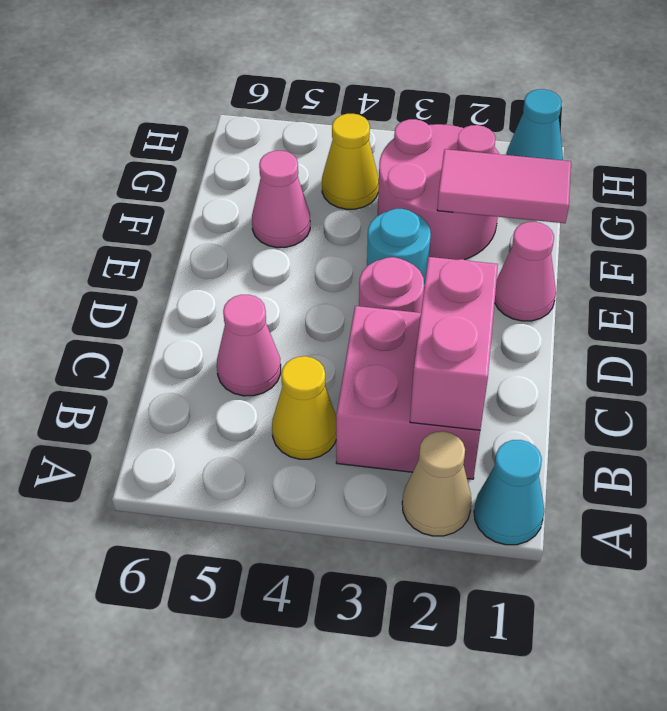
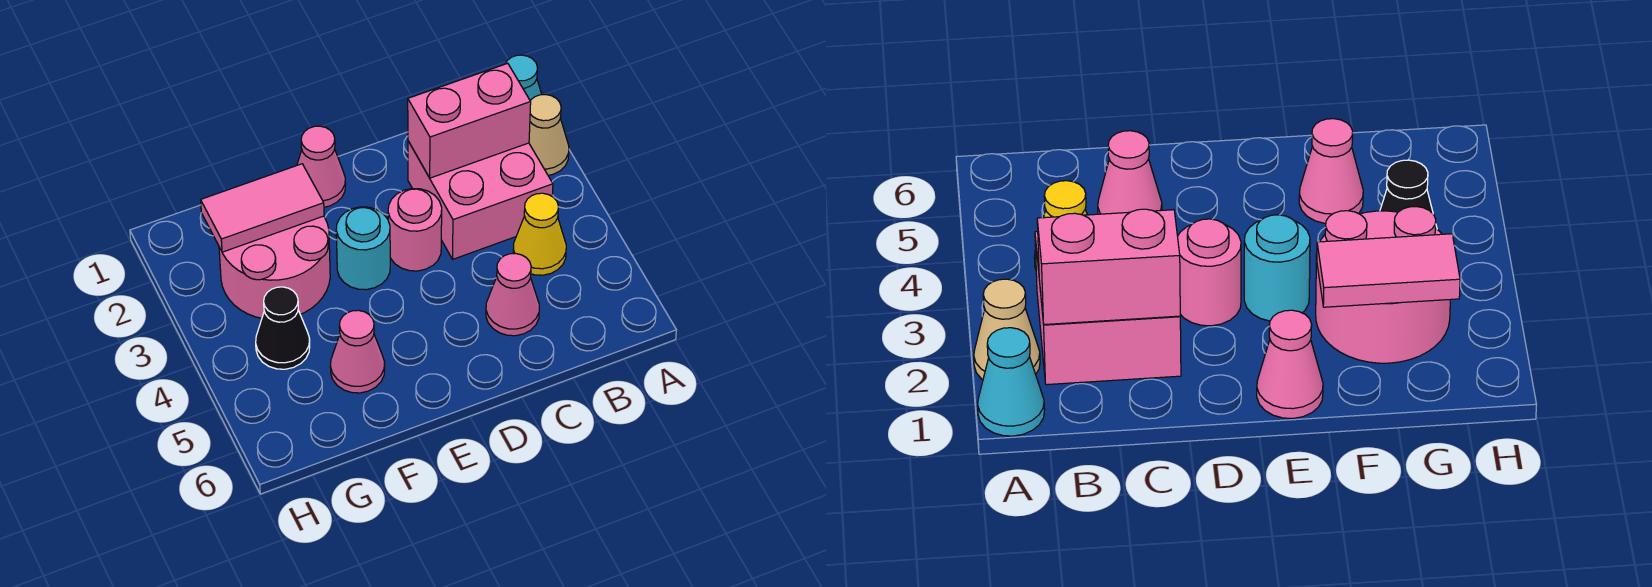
pink 1x2 tile [437,149,571,223] -> pink 1x2 tile turned to [201,164,324,252]
yellow 1x1 cone [322,114,379,209] -> black 1x1 cone [256,287,310,369]
cyan 1x1 cone [506,89,563,160] -> none

